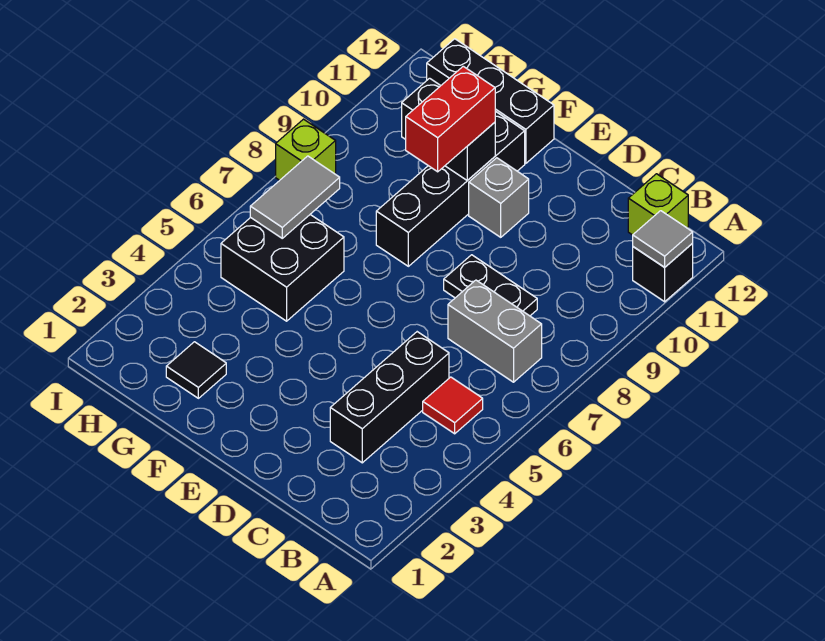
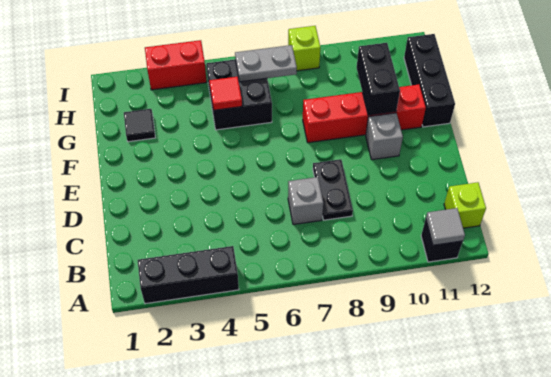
red 1x1 tile [423,377,483,434] -> red 1x1 tile moved to [209,77,242,110]
grey 1x2 brick [448,280,542,382] -> grey 1x1 brick [288,177,323,225]
black 1x3 brick [330,332,449,463] -> black 1x3 brick moved to [138,246,239,304]
black 1x4 brick [376,111,525,266] -> red 1x4 brick [303,84,426,143]
red 1x2 brick [406,66,495,172] -> red 1x2 brick moved to [145,40,207,90]
grey 1x2 tile [250,156,340,238] -> grey 1x2 plate [235,45,297,82]

